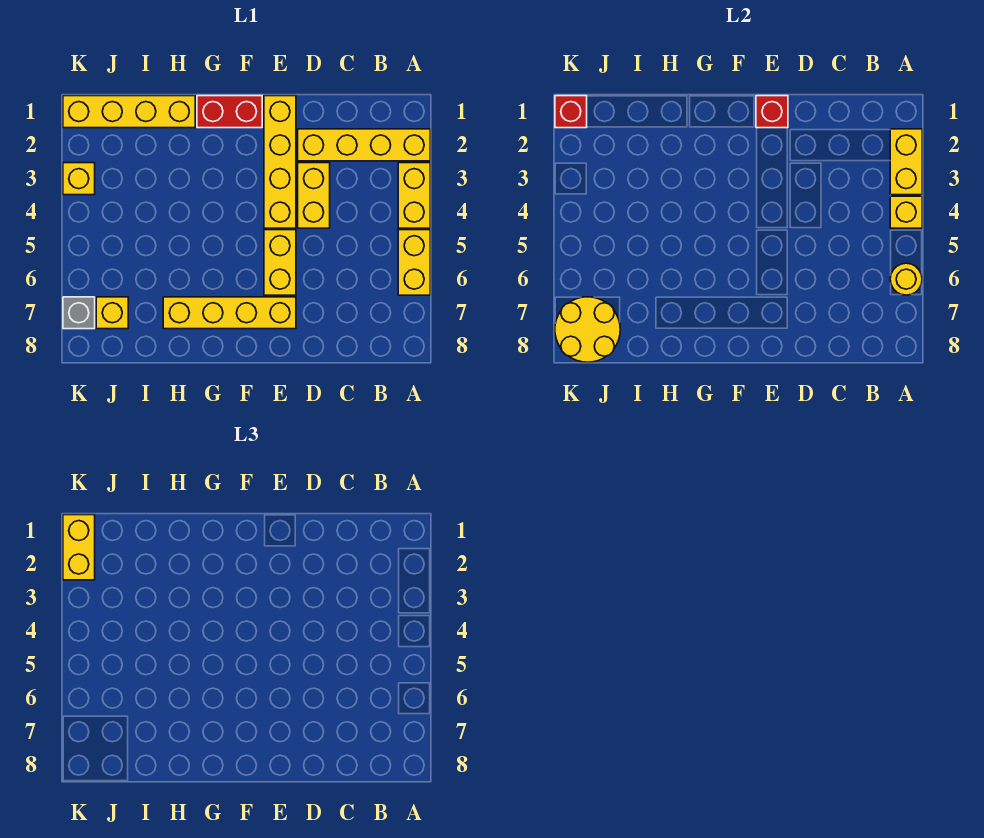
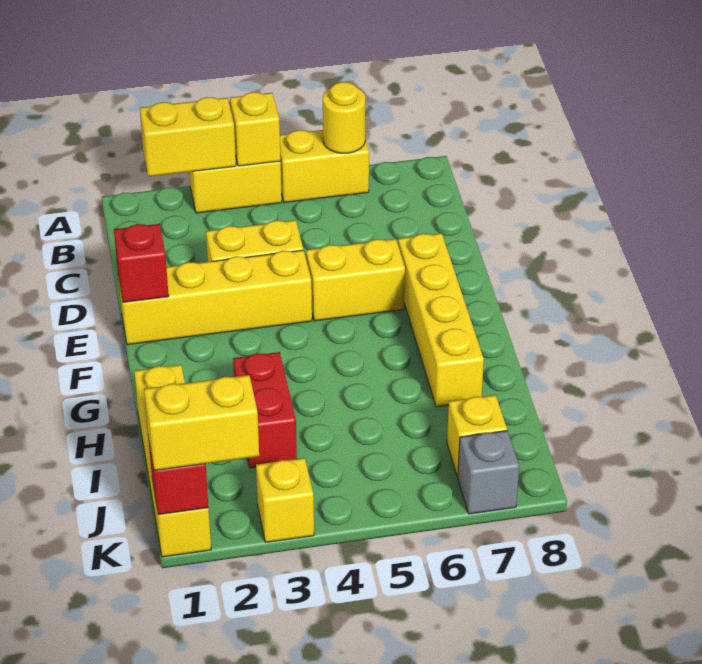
yellow 1x4 brick [298,129,430,161] -> none
red 1x2 brick [197,96,262,128] -> red 1x2 brick moved to [233,352,297,468]
yellow 2x2 round brick [555,297,620,362] -> none

